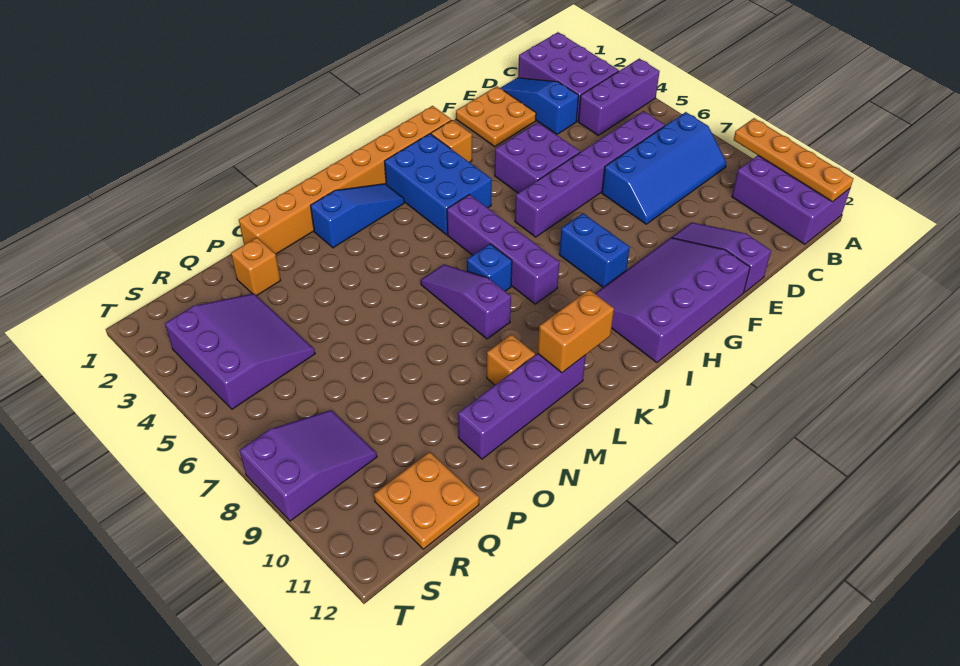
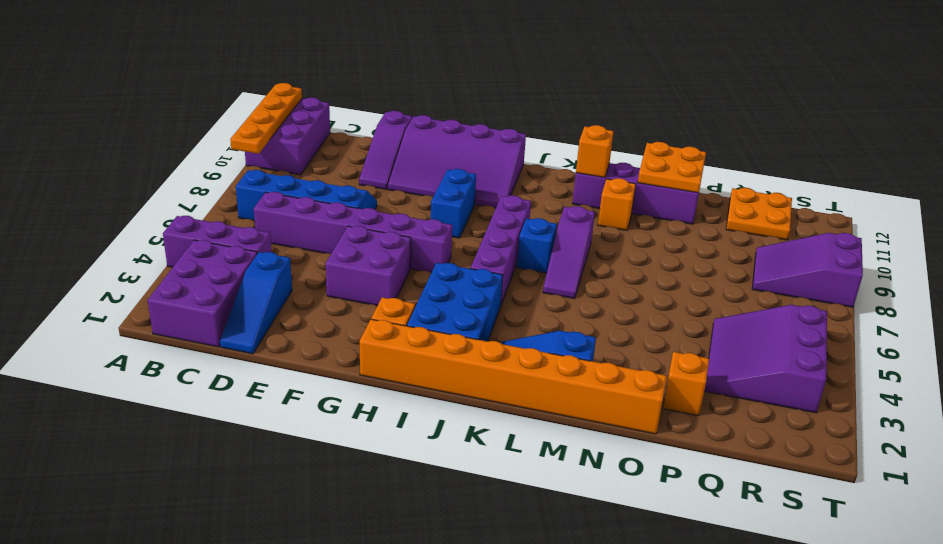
orange 2x2 plate [456,86,536,146] -> orange 2x2 plate moved to [638,142,706,193]
orange 1x2 brick [538,290,614,373] -> orange 1x1 brick [576,125,614,177]

